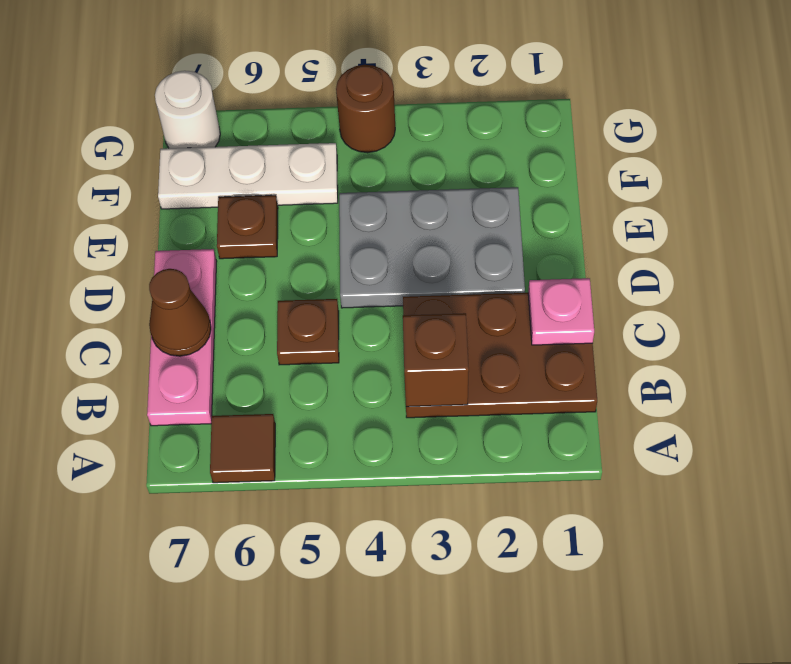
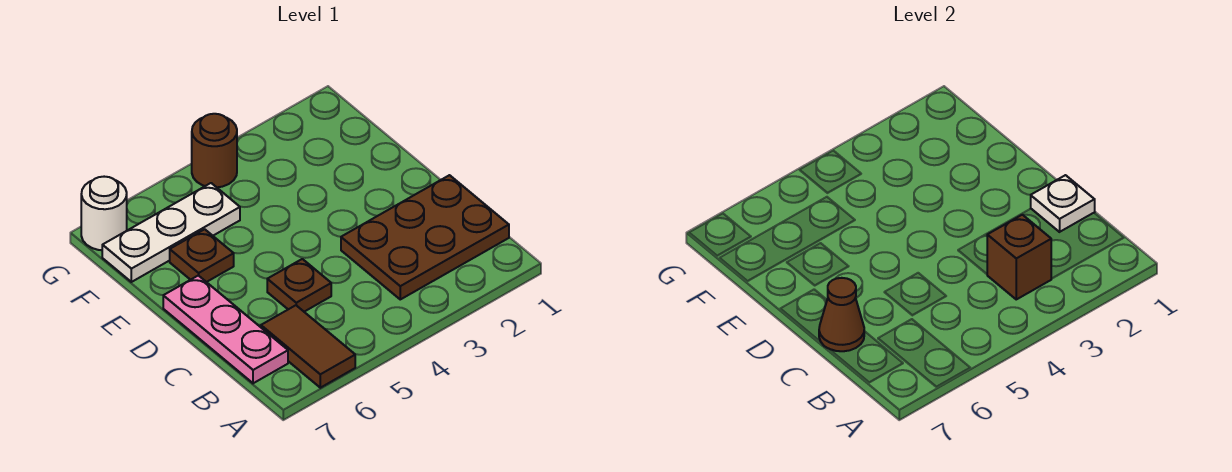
brown 1x1 tile [210,414,275,483] -> brown 1x2 tile [261,305,355,388]
pink 1x1 plate [528,278,594,345] -> white 1x1 plate [1031,175,1095,232]
grey 2x3 plate [339,187,525,308] -> none

